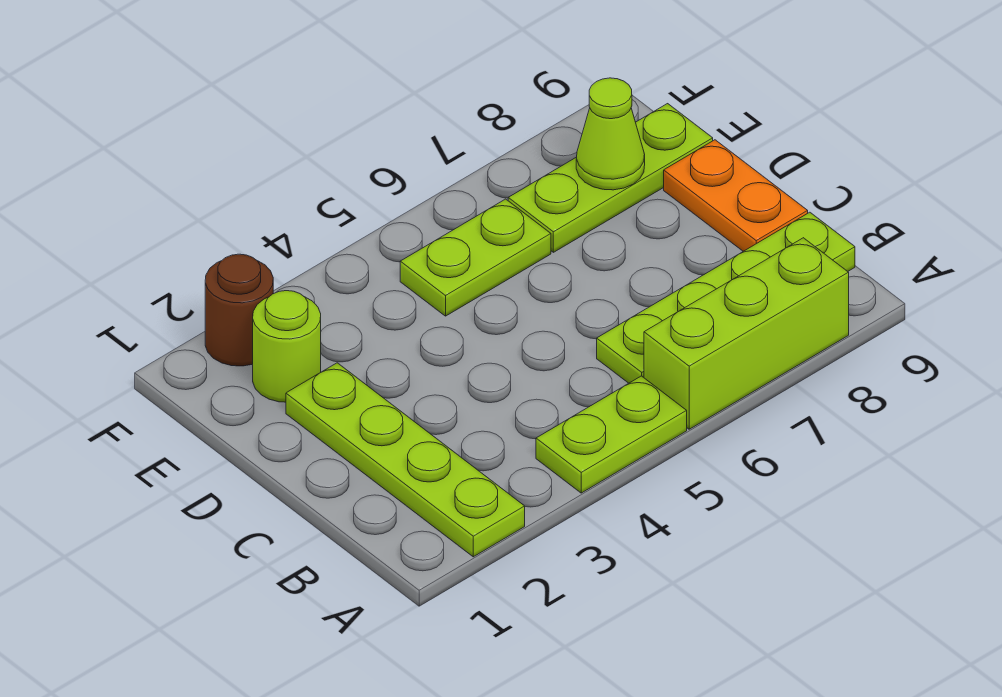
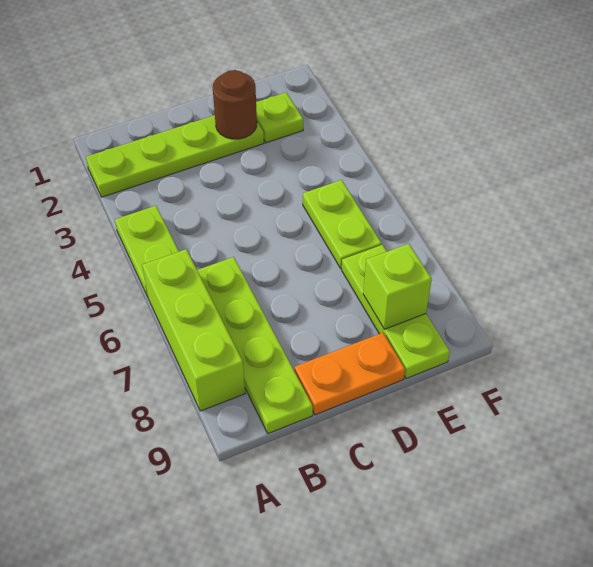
lime 1x1 round brick [253,291,321,402] -> lime 1x1 plate [256,93,303,143]
lime 1x1 cone [576,78,645,190] -> lime 1x1 brick [363,244,432,329]
brown 1x1 round brick [205,254,273,366] -> brown 1x1 round brick moved to [213,70,257,139]

